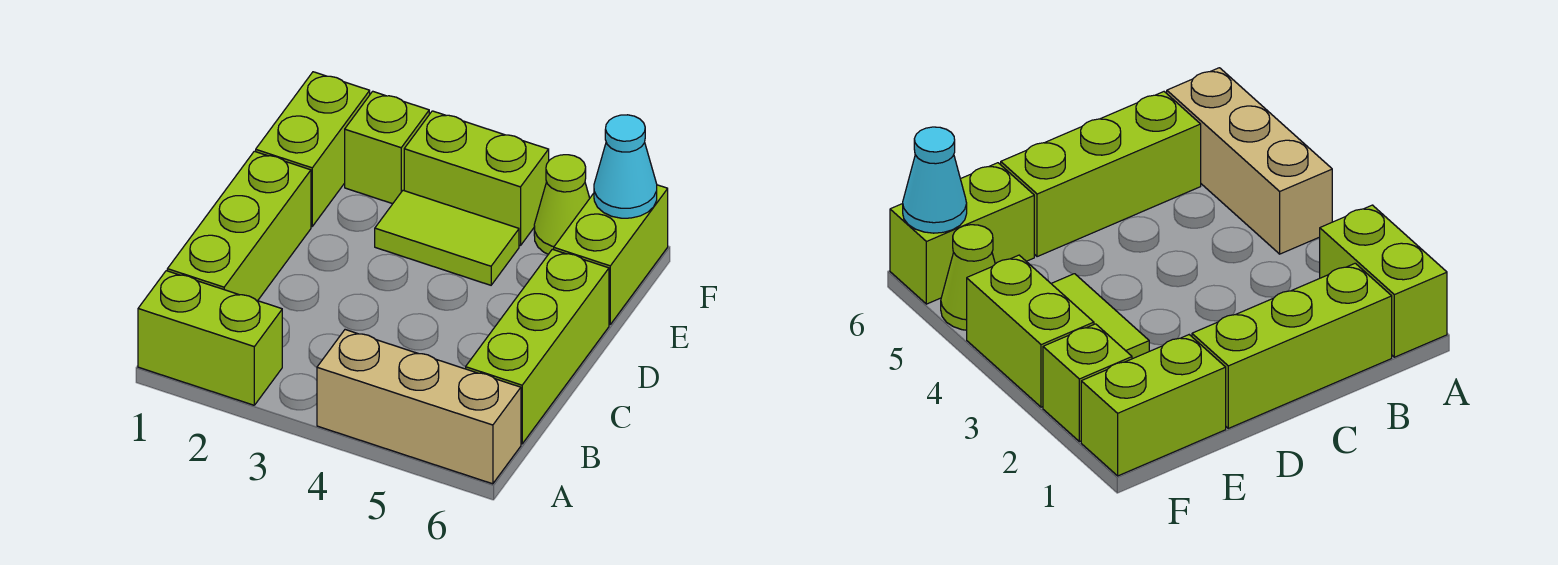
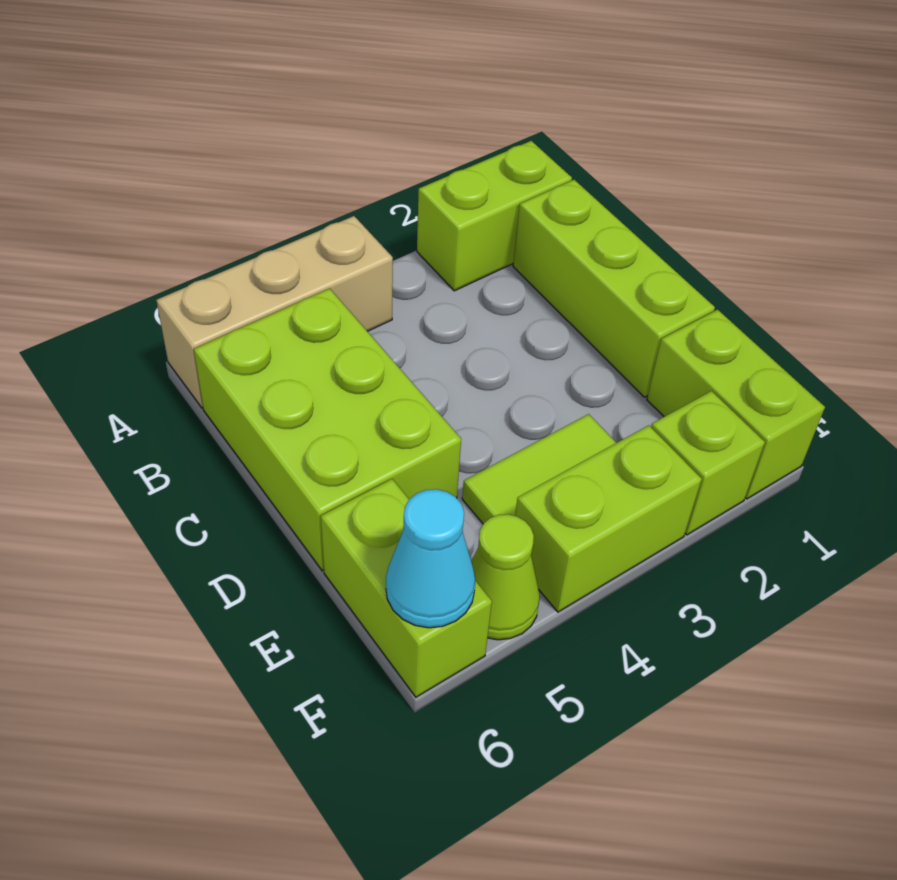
lime 1x3 brick [466,249,609,444] -> lime 2x3 brick [194,288,461,571]

